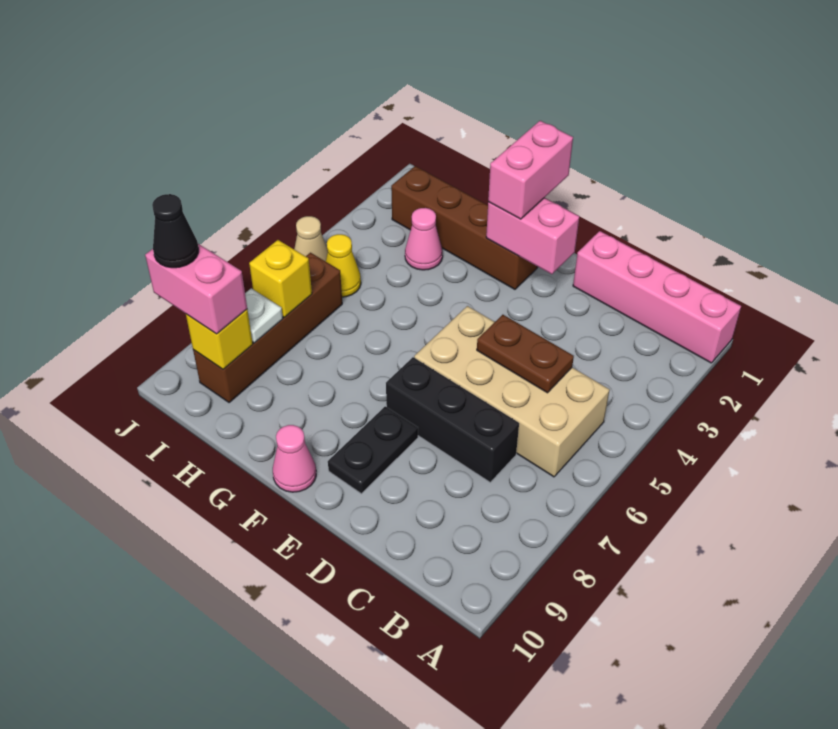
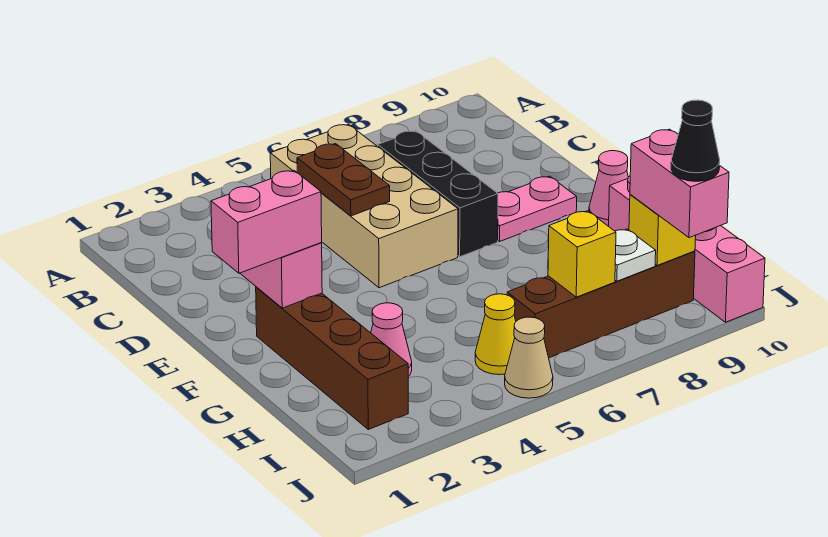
pink 1x4 brick [573,231,741,363] -> pink 1x4 brick moved to [609,176,765,322]
black 1x2 plate [328,406,418,494] -> pink 1x2 plate [498,176,577,241]

